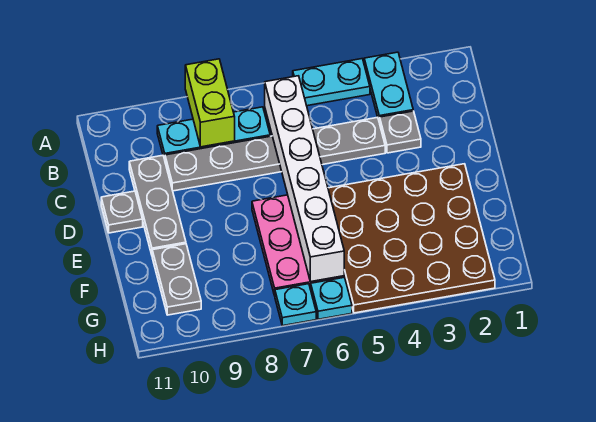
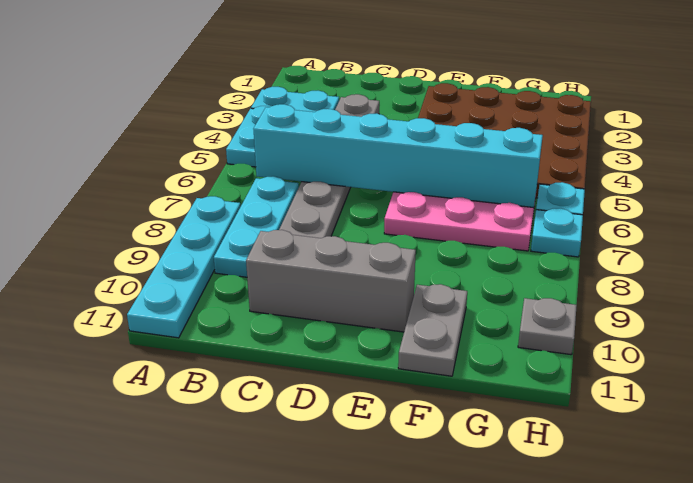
none -> cyan 1x4 plate [127,196,241,338]
lime 1x2 brick [185,59,235,147] -> none
white 1x6 brick [265,76,344,282] -> cyan 1x6 brick [253,104,543,208]
grey 1x3 plate [129,155,186,255] -> grey 1x3 brick [246,230,416,332]
grey 1x1 plate [101,191,143,233] -> grey 1x1 plate moved to [518,298,577,355]
grey 1x2 plate [152,244,201,315] -> grey 1x2 plate turned to [398,284,467,376]

